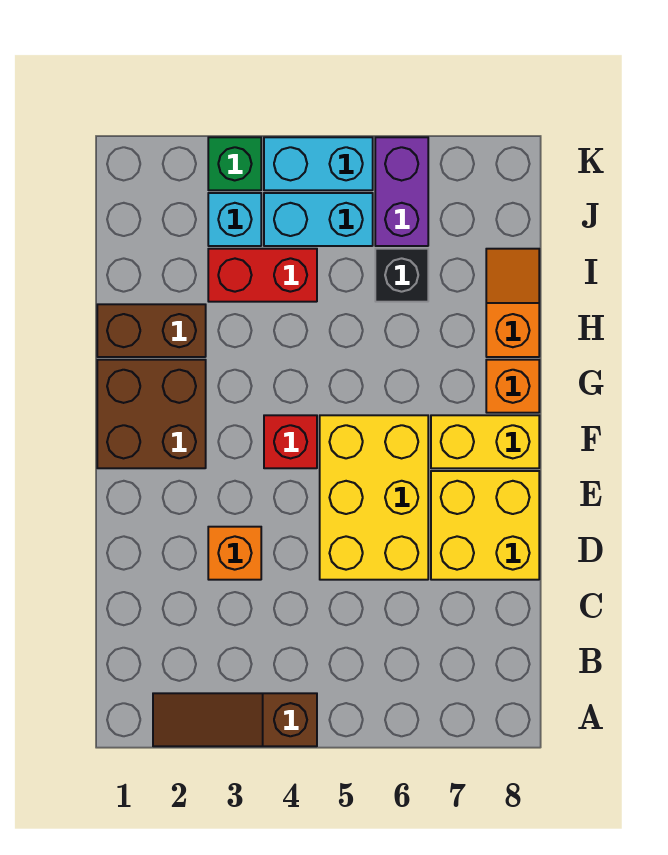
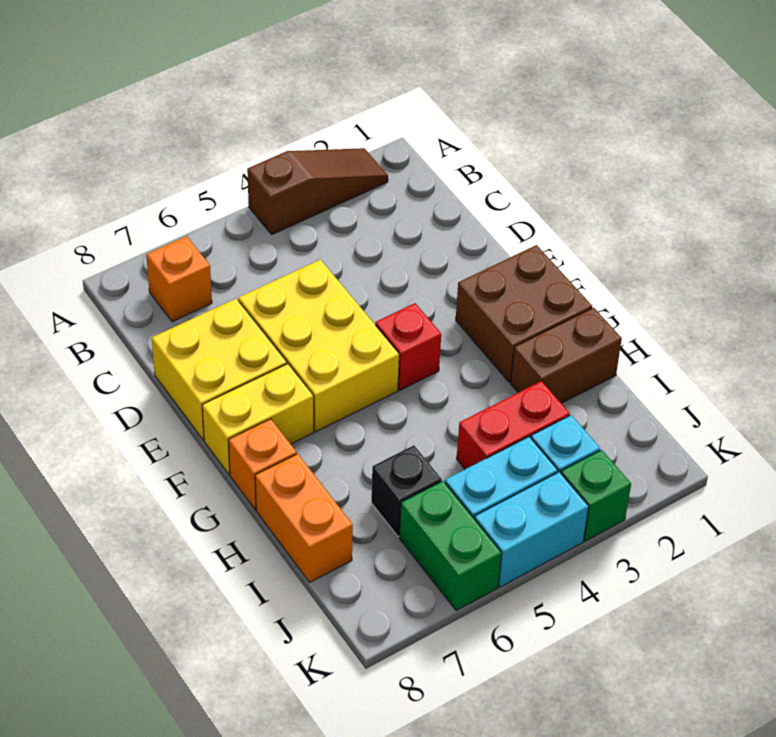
orange 1x1 brick [208,527,261,580] -> orange 1x1 brick moved to [146,236,212,322]
orange 1x2 slope [486,249,539,357] -> orange 1x2 brick [255,454,353,582]
purple 1x2 brick [375,137,428,246] -> green 1x2 brick [399,481,502,611]

